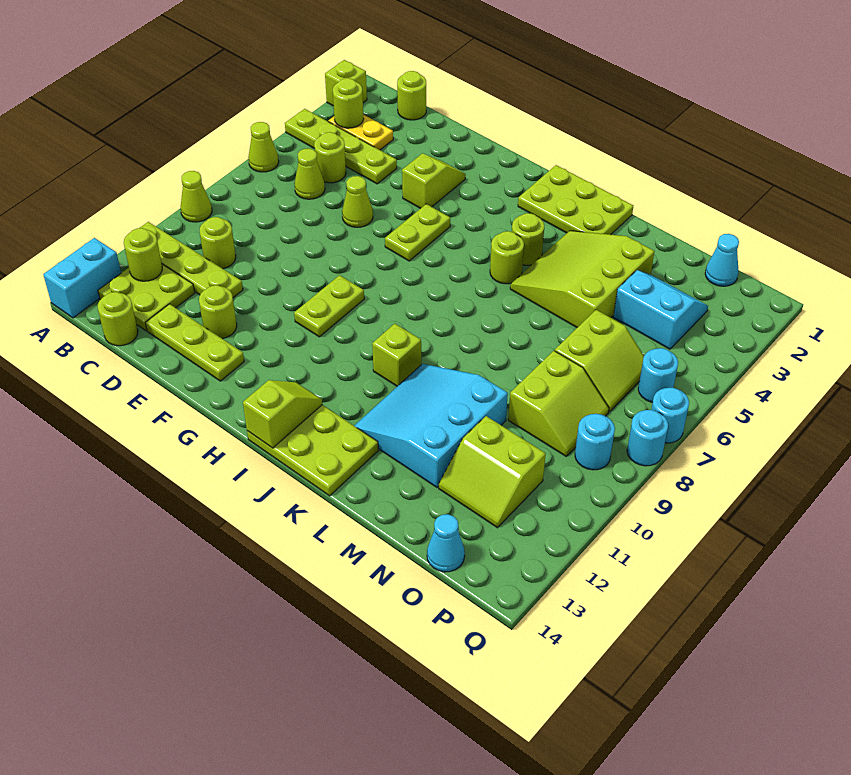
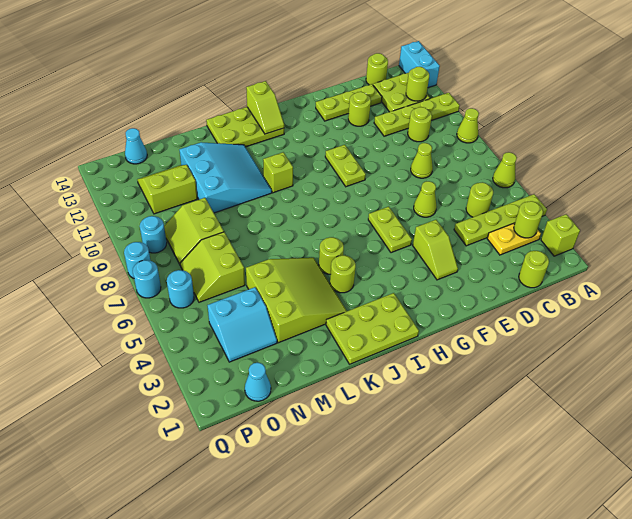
lime 1x1 cone [294,149,325,199] -> lime 1x1 cone moved to [411,143,433,178]

